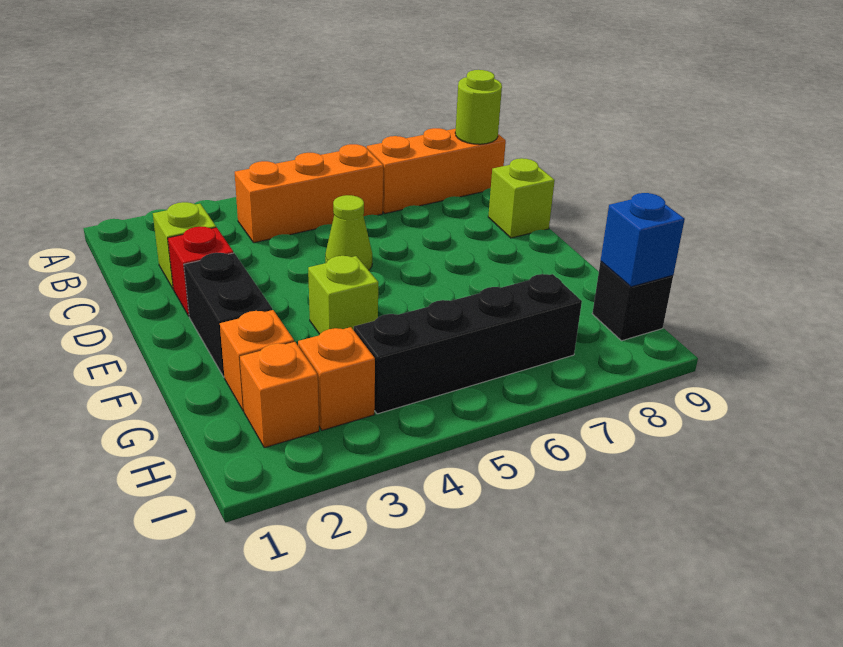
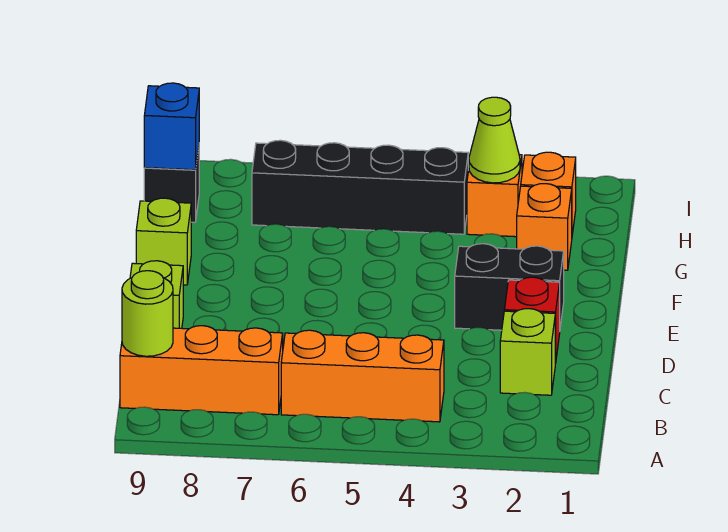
lime 1x1 cone [325,195,372,270] -> lime 1x1 cone moved to [469,97,520,183]
black 1x2 brick [184,253,272,377] -> black 1x2 brick turned to [455,244,564,330]
lime 1x1 brick [308,256,378,334] -> lime 1x1 brick moved to [136,198,191,285]

